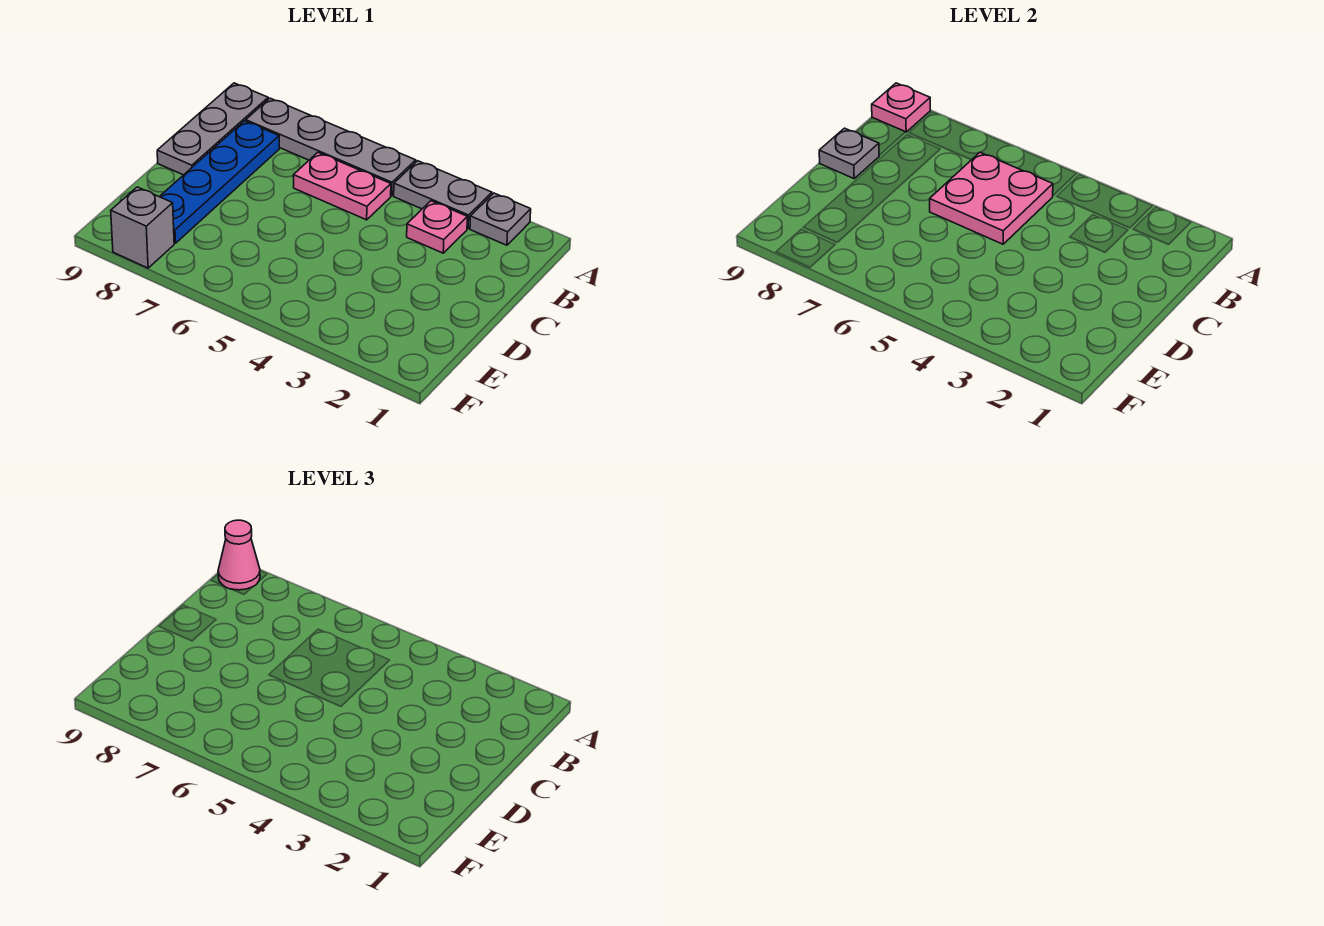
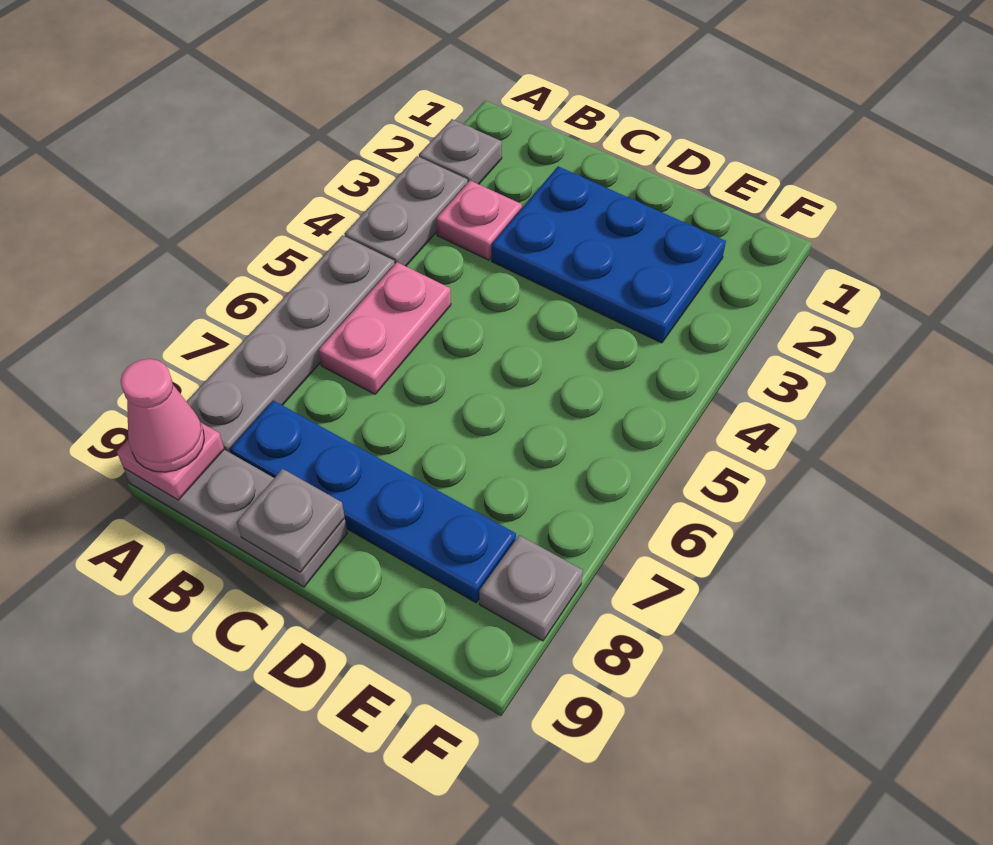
pink 2x2 plate [930,153,1053,244] -> none
none -> blue 2x3 plate [491,166,726,343]
grey 1x1 brick [111,187,174,268] -> grey 1x1 plate [479,535,583,641]

